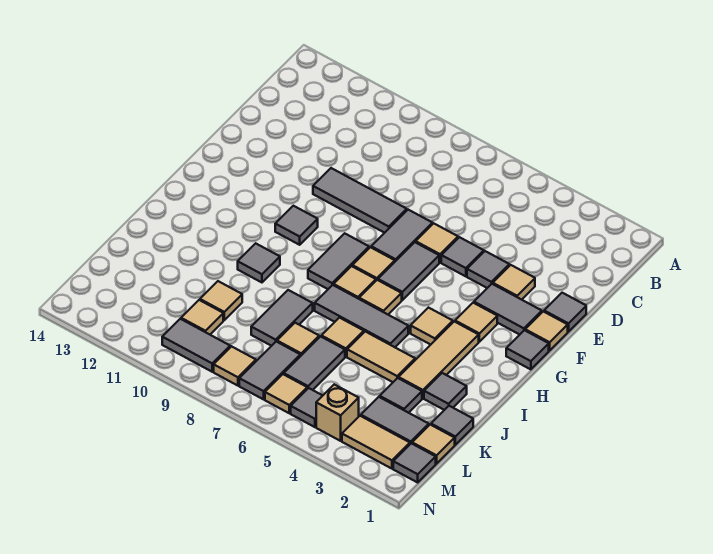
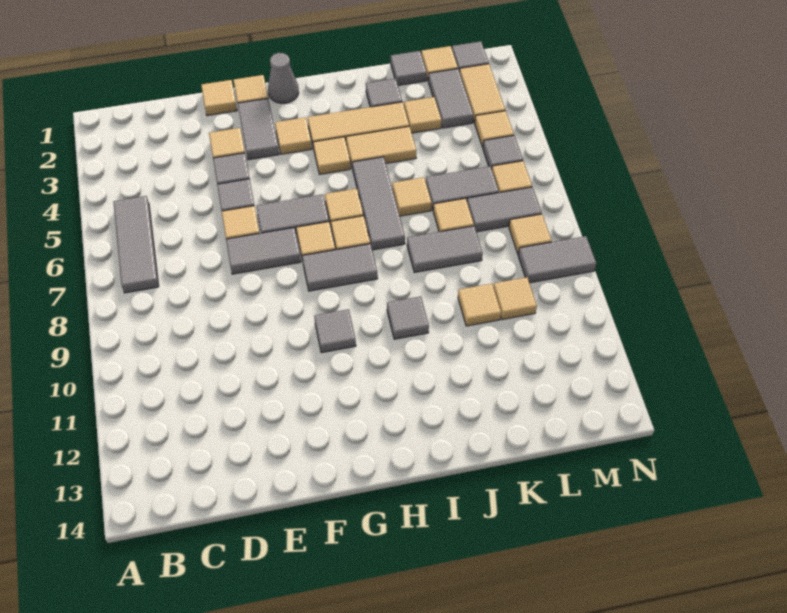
grey 1x1 tile [544,293,586,332] -> tan 1x1 tile [201,80,237,116]
grey 1x3 tile [313,168,407,233] -> grey 1x3 tile moved to [113,196,159,293]
grey 1x1 tile [506,330,549,369] -> grey 1x1 cone [268,53,299,103]
tan 1x2 tile [347,332,415,382] -> tan 1x2 tile turned to [346,126,417,169]
grey 1x1 tile [380,378,422,413] -> tan 1x1 tile [404,97,442,133]
tan 1x1 brick [316,385,359,441] -> tan 1x1 tile [475,111,514,147]
grey 1x2 tile [162,319,230,372] -> grey 1x2 tile turned to [518,236,596,283]

